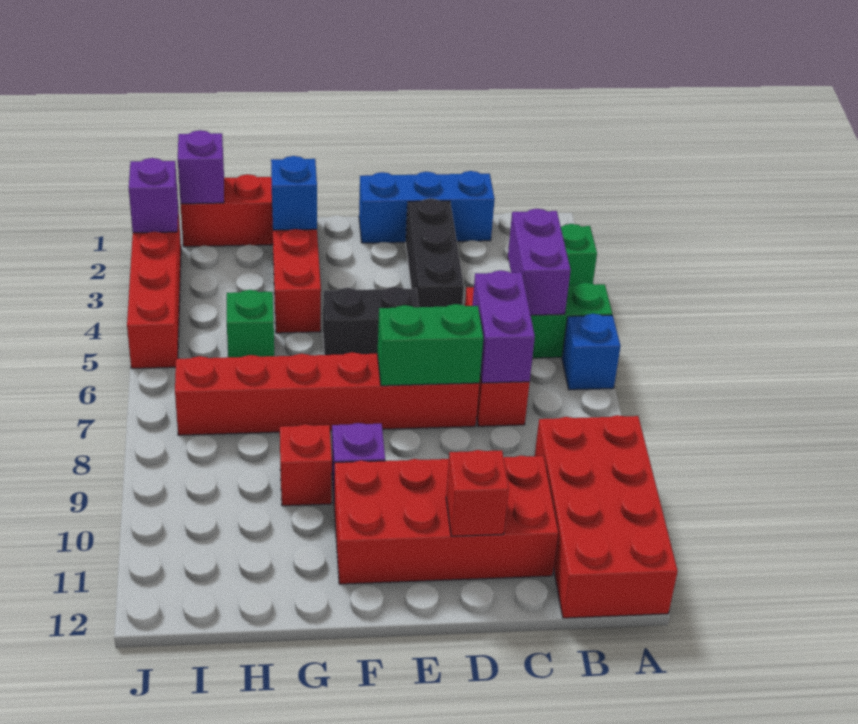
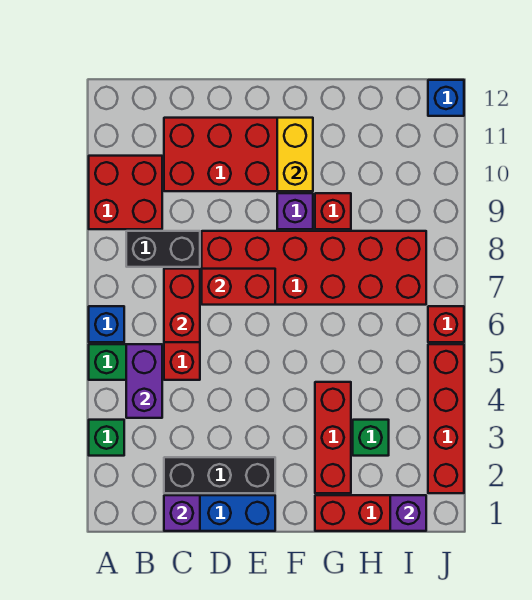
red 2x4 brick [535,415,678,618] -> red 2x2 brick [89,156,162,229]
purple 1x2 brick [472,270,535,383] -> red 1x2 brick [164,269,200,342]
black 1x3 brick [406,198,464,307] -> black 1x3 brick turned to [164,457,275,493]
red 1x6 brick [175,352,479,435] -> red 2x6 brick [202,231,426,305]
green 1x2 brick [378,304,483,386] -> red 1x2 brick [202,269,275,305]
red 1x1 brick [446,450,509,536] -> red 1x1 brick moved to [428,306,464,342]
black 1x2 brick [323,287,419,355] -> black 1x2 brick moved to [126,231,200,267]
none -> yellow 1x2 brick [277,118,313,191]
blue 1x1 brick [271,156,317,230] -> blue 1x1 brick moved to [428,80,464,116]
green 1x1 brick [227,290,274,357] -> green 1x1 brick moved to [353,420,389,456]
purple 1x1 brick [129,158,178,233] -> purple 1x1 brick moved to [164,495,200,531]

